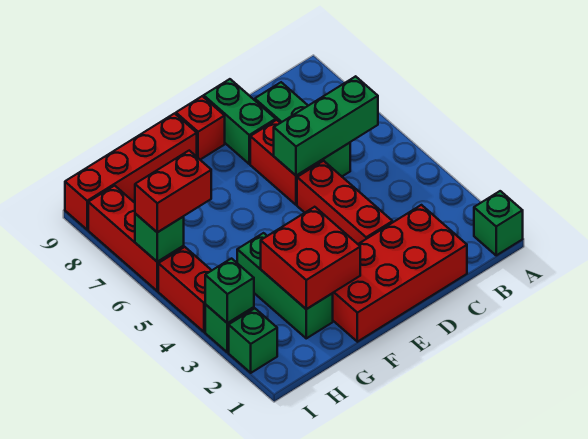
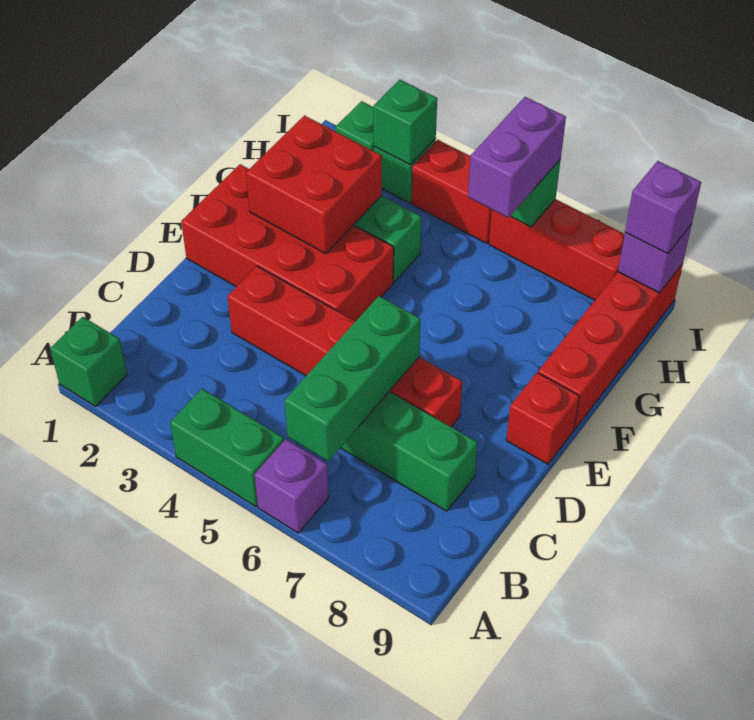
none -> purple 1x1 brick [255,439,329,533]
red 2x4 brick [333,205,467,342] -> red 2x4 brick turned to [181,164,394,321]
green 1x2 brick [204,79,276,164] -> green 1x2 brick moved to [170,389,284,507]
red 1x2 brick [135,151,211,232] -> purple 1x2 brick [468,97,566,218]
none -> purple 1x1 brick [618,224,692,293]
none -> purple 1x1 brick [625,161,701,254]

